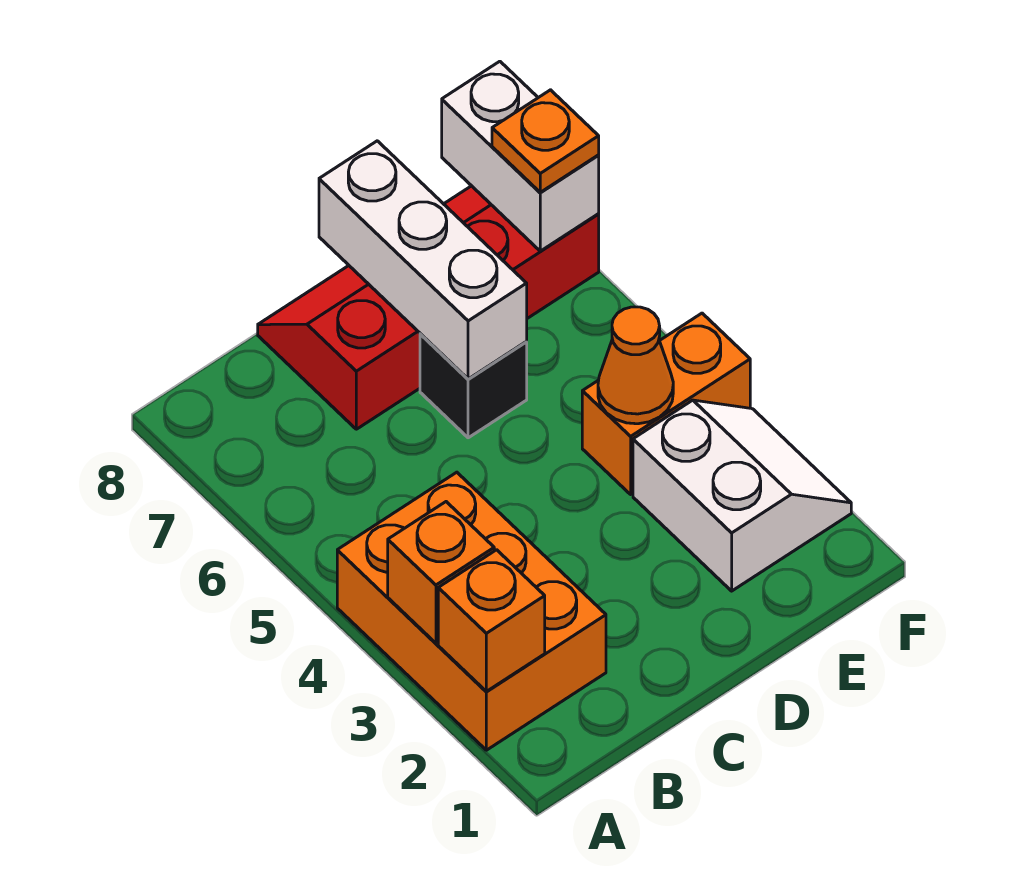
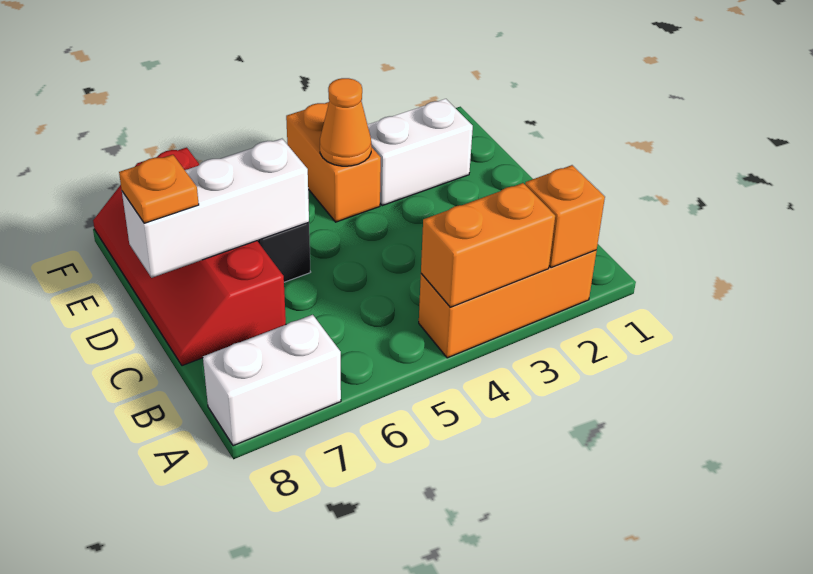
orange 2x3 brick [337,472,606,750] -> orange 1x3 brick [419,250,597,358]
orange 1x1 brick [388,502,494,643] -> orange 1x2 brick [421,183,555,307]
white 1x2 brick [442,61,599,251] -> white 1x2 brick moved to [203,315,341,446]
orange 1x1 plate [492,90,599,192] -> orange 1x1 plate moved to [119,155,199,223]

